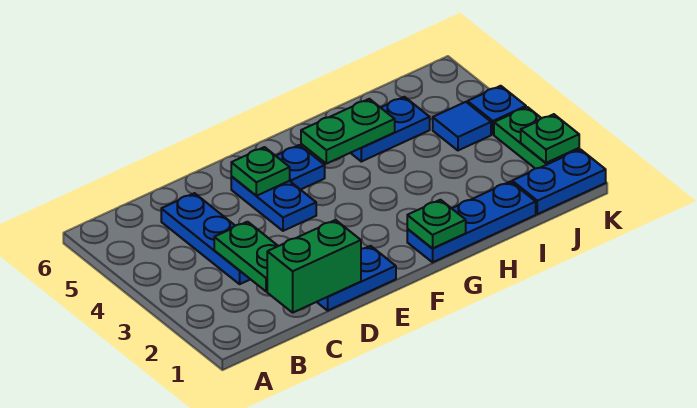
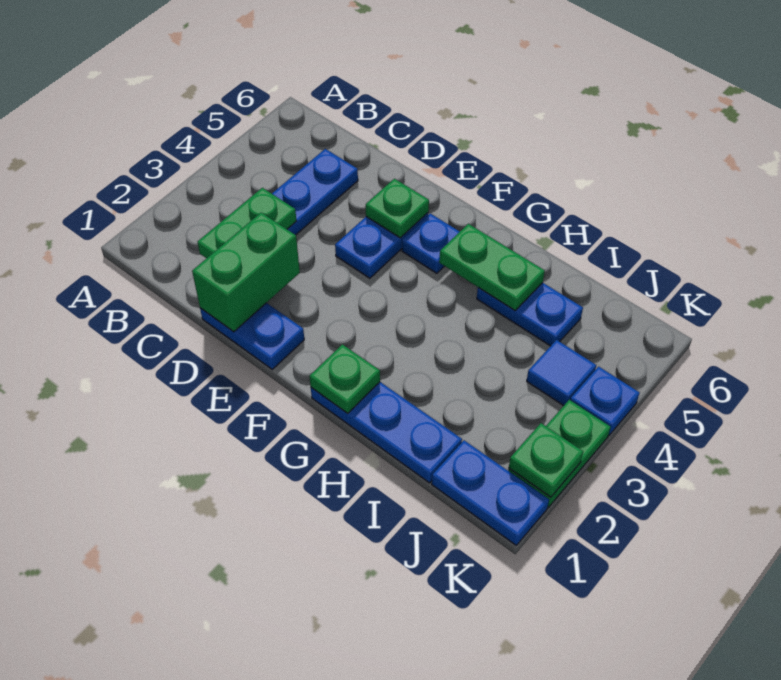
green 1x2 brick [267,220,361,313] -> green 1x2 brick turned to [192,213,300,332]

